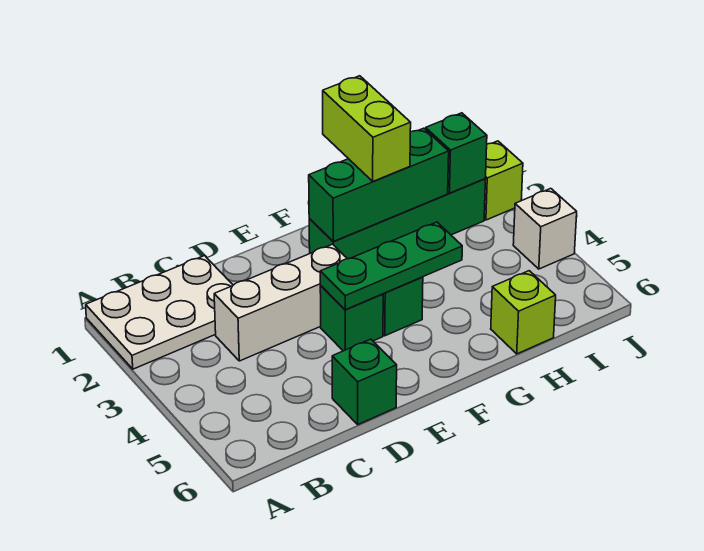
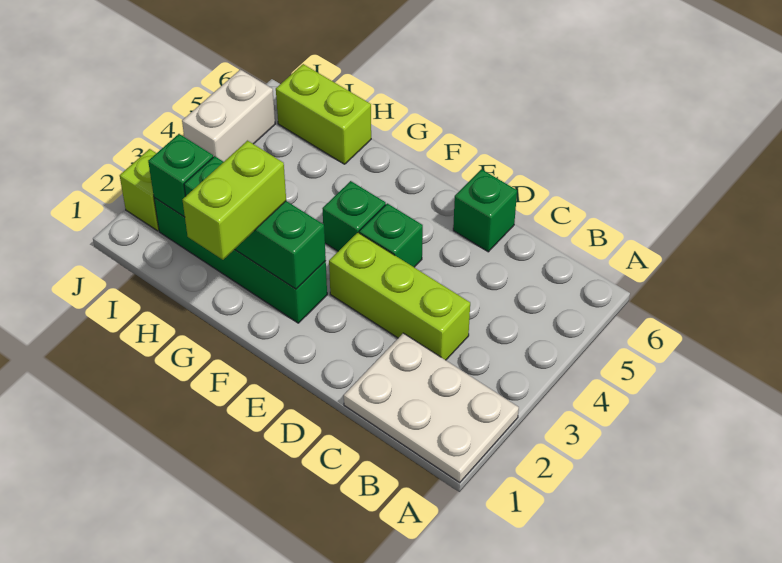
white 1x3 brick [214,244,347,361] -> lime 1x3 brick [329,233,470,360]
green 1x3 plate [320,222,462,310] -> none
lime 1x1 brick [491,271,556,354] -> lime 1x2 brick [276,64,371,164]
white 1x1 brick [513,188,577,269] -> white 1x2 brick [182,70,275,162]

